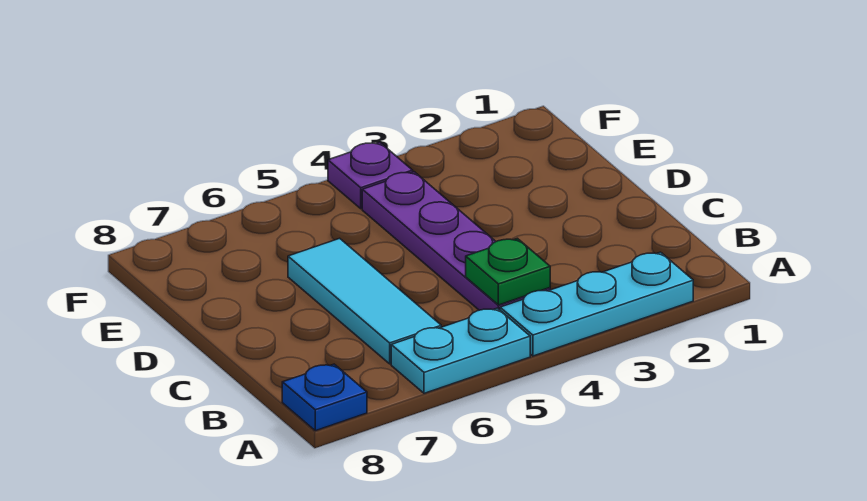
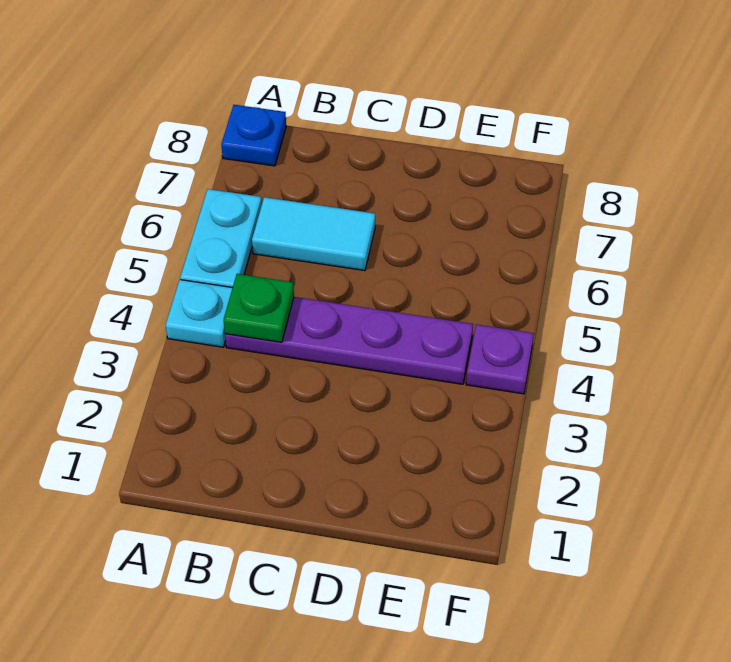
cyan 1x3 plate [500,252,693,356] -> cyan 1x1 plate [166,280,232,347]
cyan 1x3 tile [288,238,441,364] -> cyan 1x2 tile [252,197,375,271]

